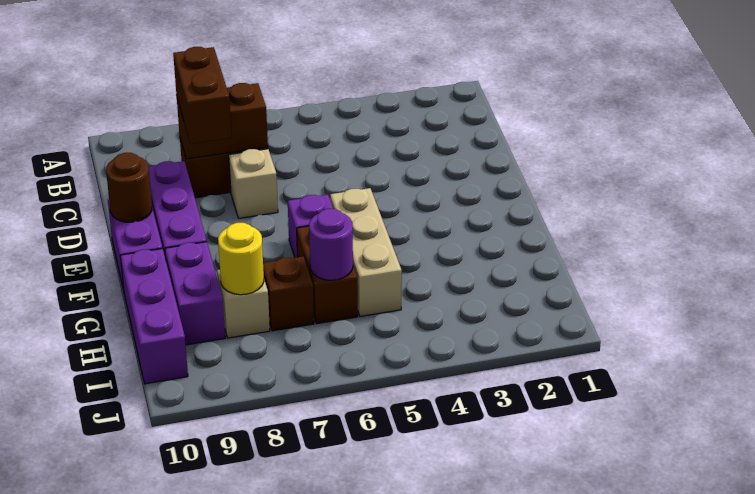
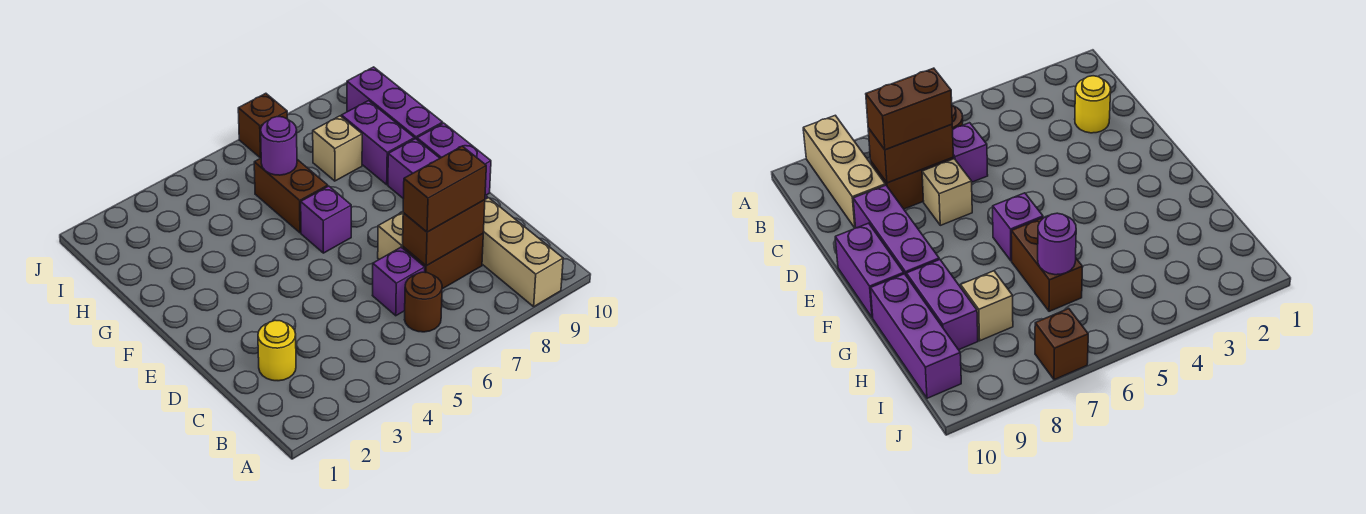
none -> purple 1x1 brick [372,247,425,316]
brown 1x2 brick [173,47,232,144] -> brown 1x2 brick turned to [403,146,486,232]
brown 1x1 round brick [106,153,152,222] -> brown 1x1 round brick moved to [405,272,442,332]
tan 1x3 brick [330,188,402,317] -> tan 1x3 brick moved to [482,198,563,307]
brown 1x1 brick [263,257,314,331] -> brown 1x1 brick moved to [238,93,288,158]
yellow 1x1 round brick [218,223,264,295] -> yellow 1x1 round brick moved to [258,320,296,381]

